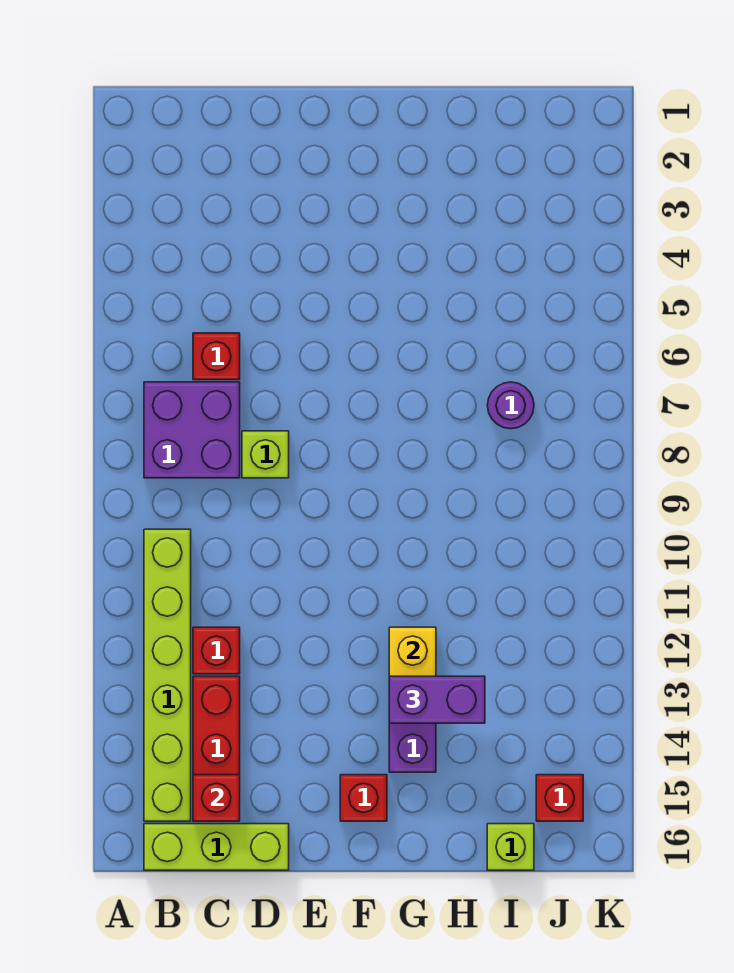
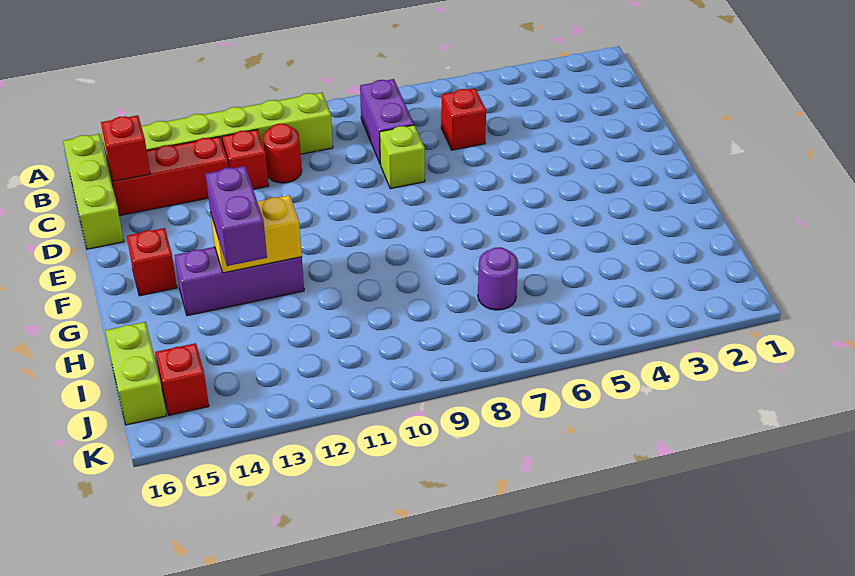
purple 2x2 brick [144,382,240,478] -> purple 1x2 brick [360,79,414,164]
none -> red 1x1 round brick [263,124,302,183]
lime 1x1 brick [487,824,534,870] -> lime 1x2 brick [105,322,166,425]

